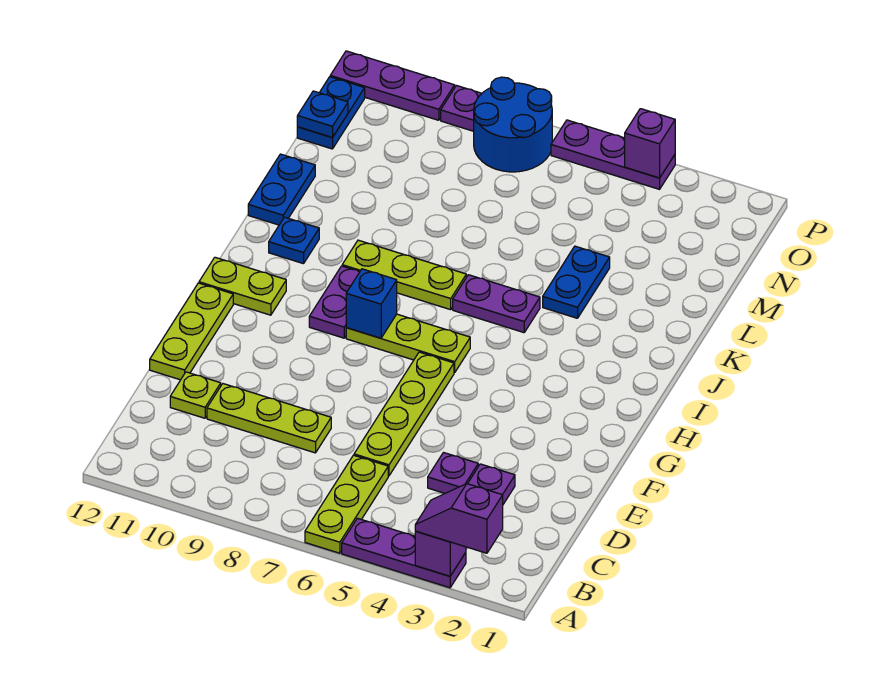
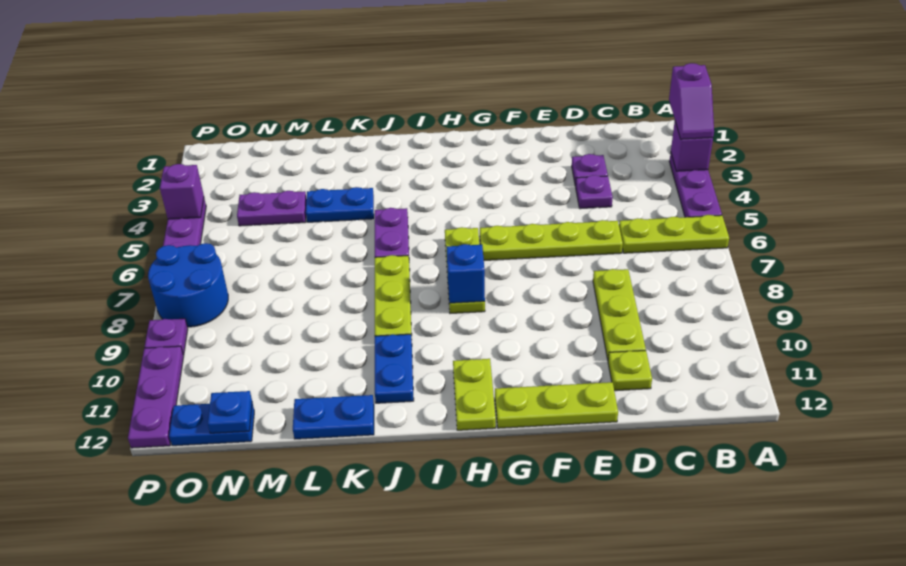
purple 1x2 plate [309,266,359,338] -> purple 1x2 plate moved to [237,191,307,226]
blue 1x1 plate [269,217,319,264] -> blue 1x2 plate [375,334,414,403]

